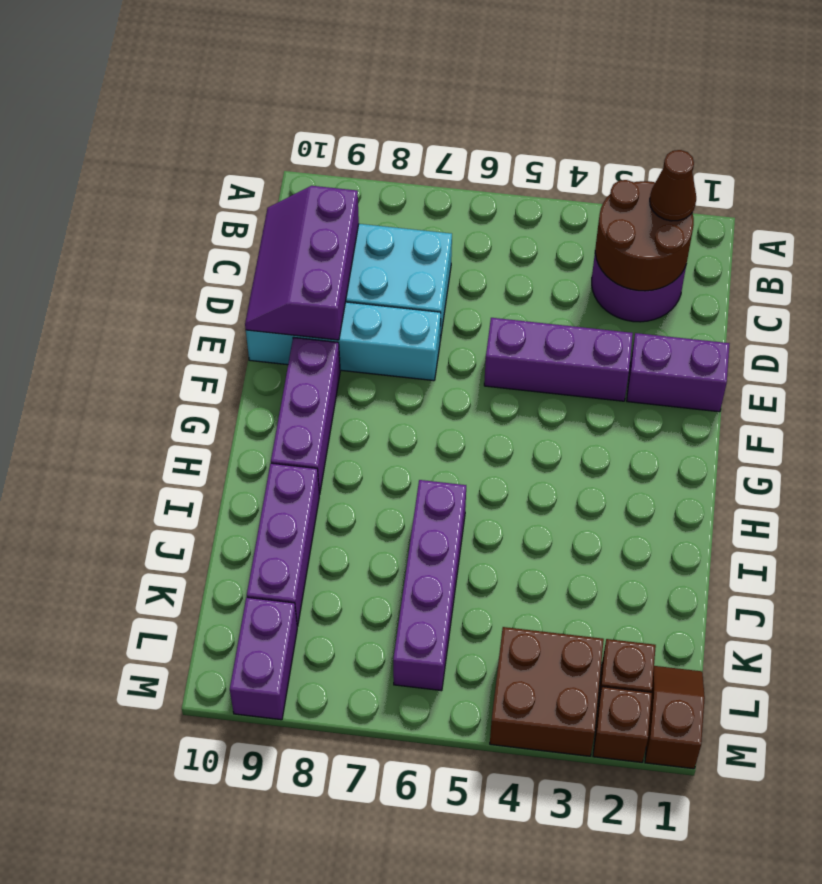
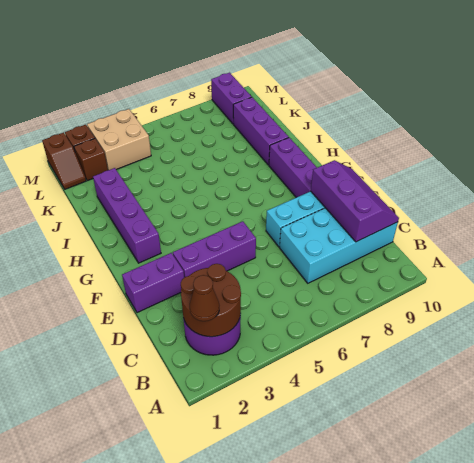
purple 1x4 brick [393,480,466,691] -> purple 1x4 brick moved to [93,168,161,263]
brown 2x2 brick [490,627,604,756] -> tan 2x2 brick [87,109,151,170]

